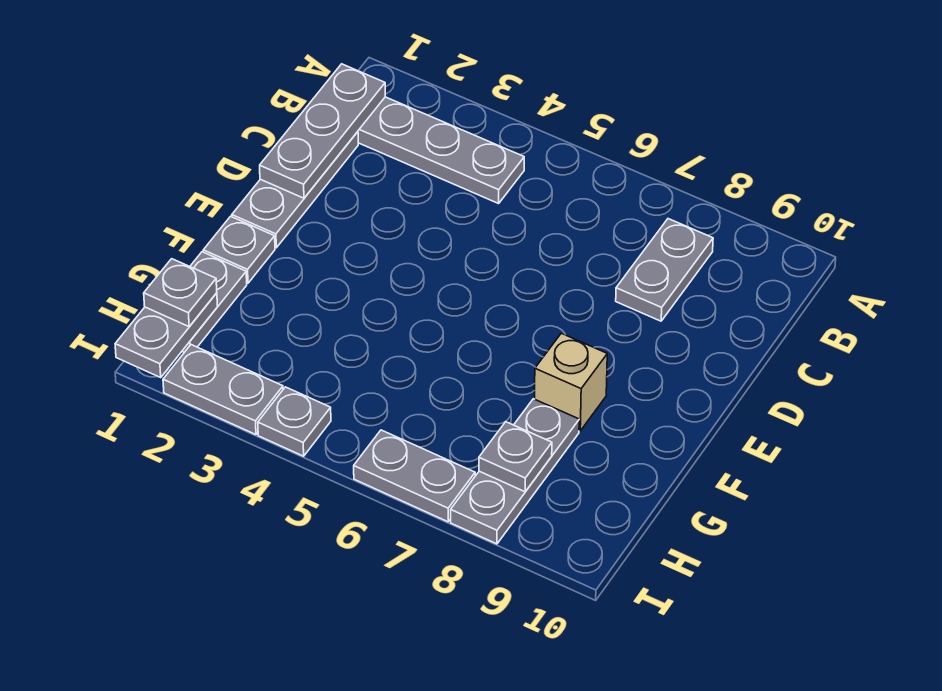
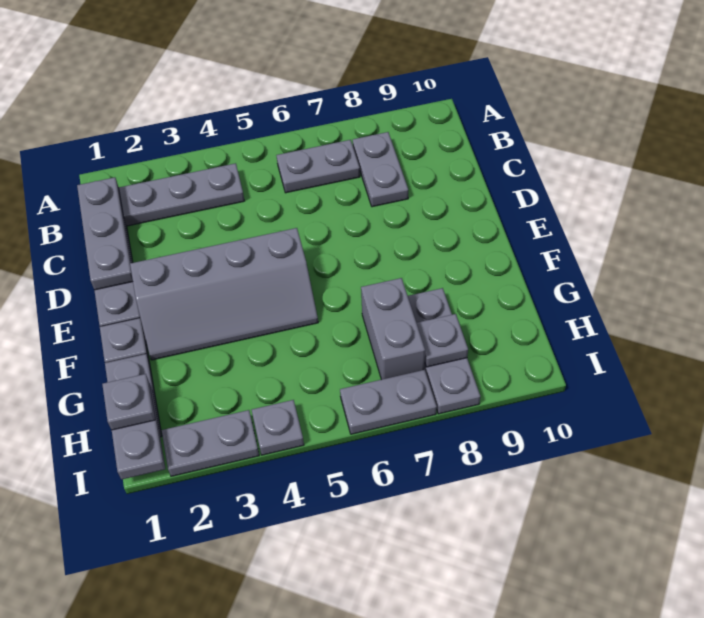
none -> grey 1x2 plate [276,140,360,193]
none -> grey 2x4 slope [130,228,318,360]
tan 1x1 brick [535,333,607,431] -> none
none -> grey 1x2 brick [361,278,425,380]

